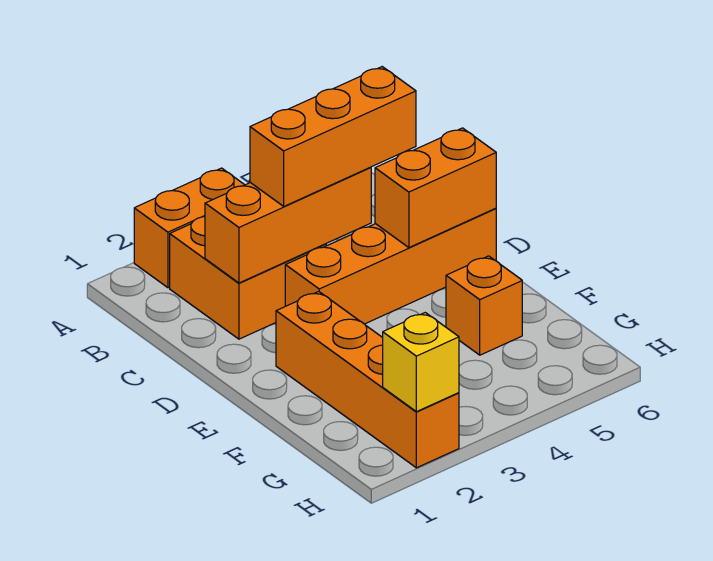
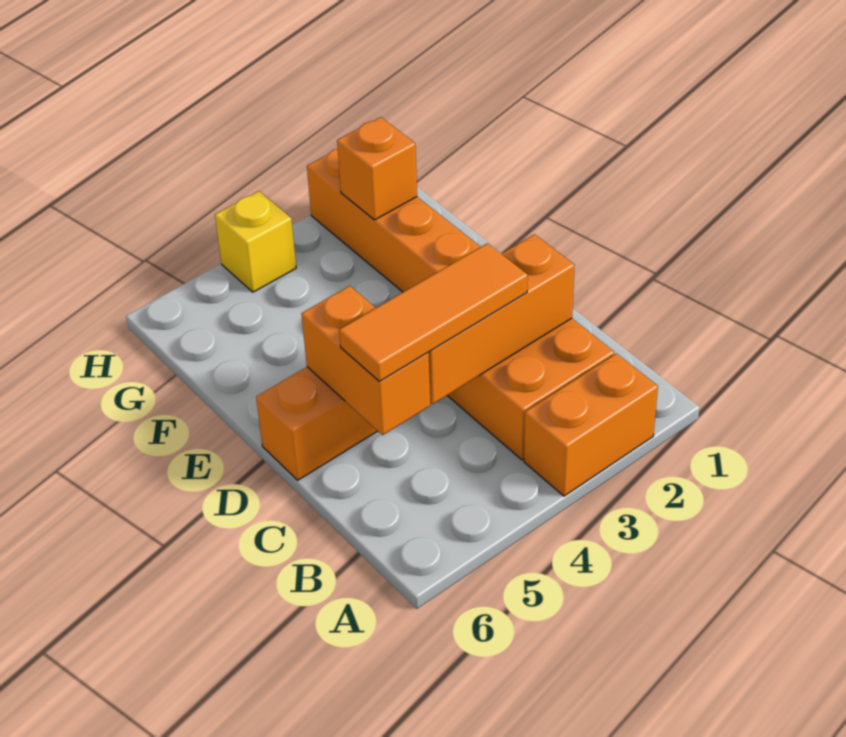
orange 1x3 brick [250,67,416,206] -> orange 1x3 tile [339,243,528,381]
orange 1x2 brick [375,128,496,248] -> orange 1x2 brick turned to [301,286,430,435]
orange 1x1 brick [446,256,522,355] -> orange 1x1 brick moved to [337,117,417,220]
yellow 1x1 brick [383,313,459,412] -> yellow 1x1 brick moved to [215,191,296,292]

